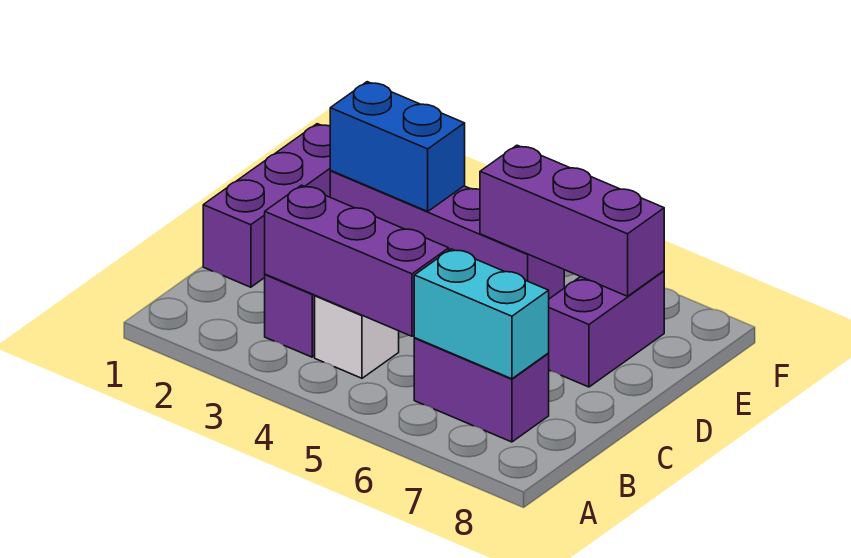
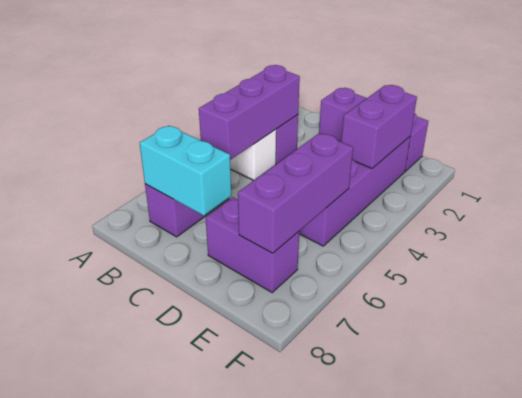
cyan 1x2 brick [414,249,549,379] -> cyan 1x2 brick turned to [140,126,231,216]
blue 1x2 brick [330,82,465,211] -> purple 1x2 brick [341,85,417,169]

